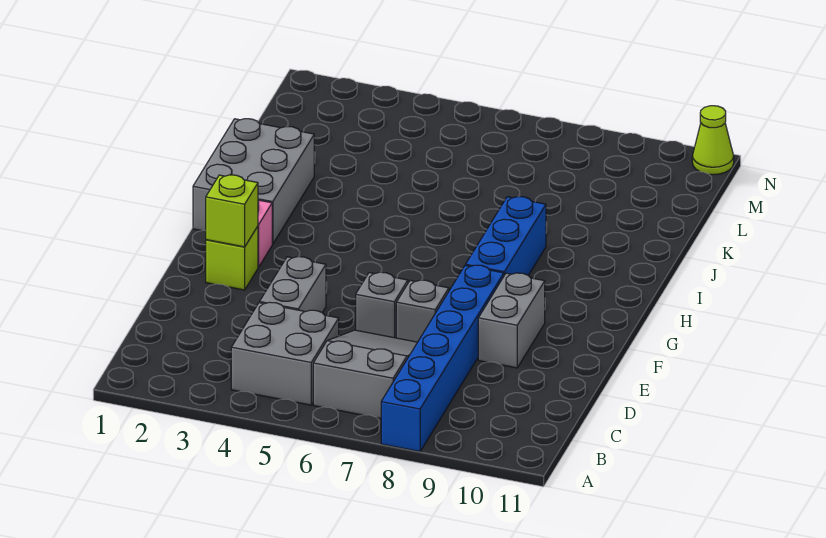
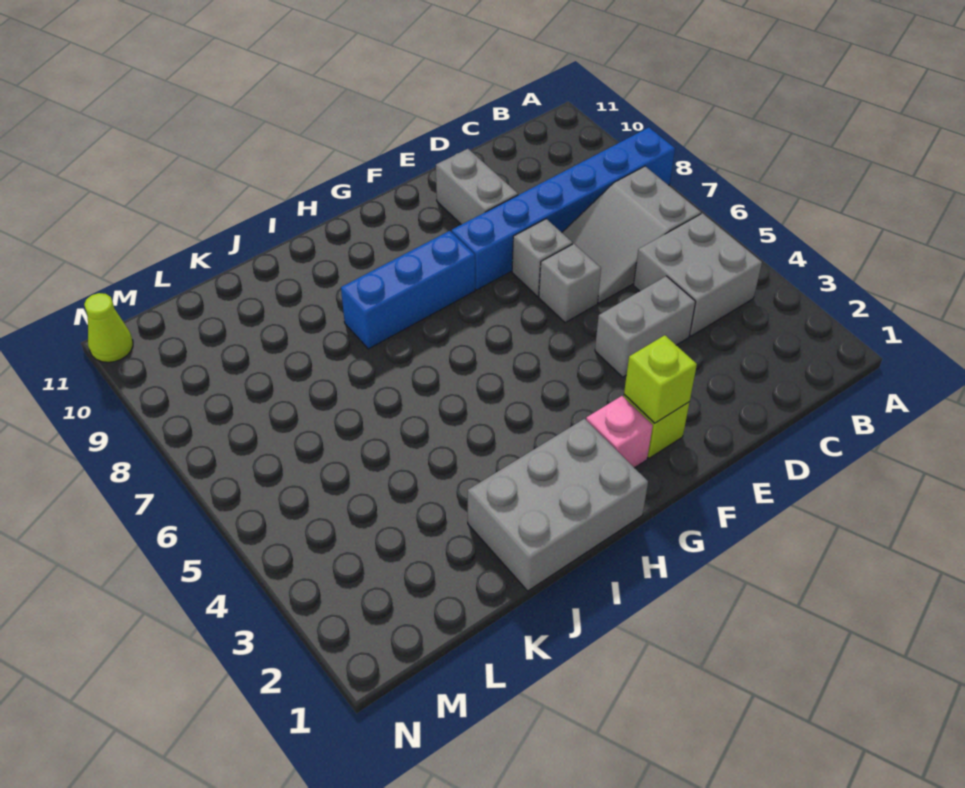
grey 1x2 brick [478,273,545,368] -> grey 1x2 brick turned to [436,149,518,225]

